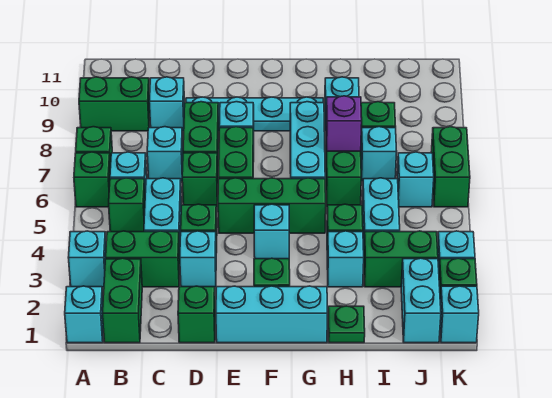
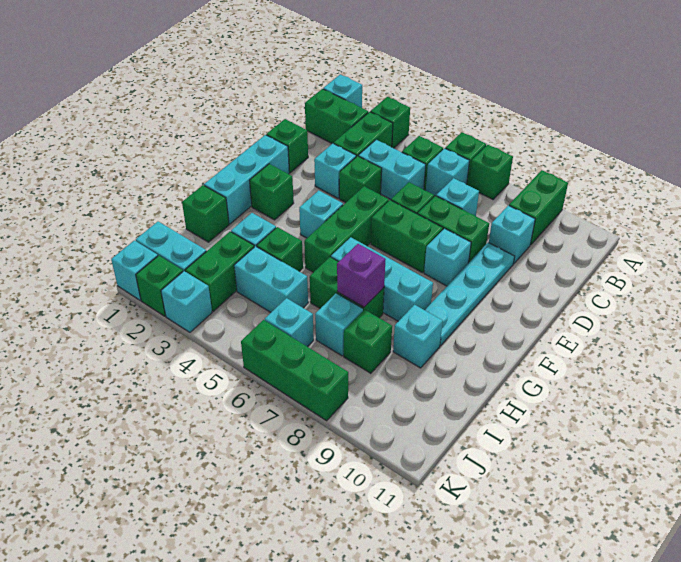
cyan 1x1 brick [68,231,106,287] -> green 1x1 brick [370,97,410,148]
green 1x1 plate [328,306,365,343] -> green 1x1 brick [182,185,229,242]
green 1x2 brick [431,127,470,207] -> green 1x3 brick [241,320,348,421]

